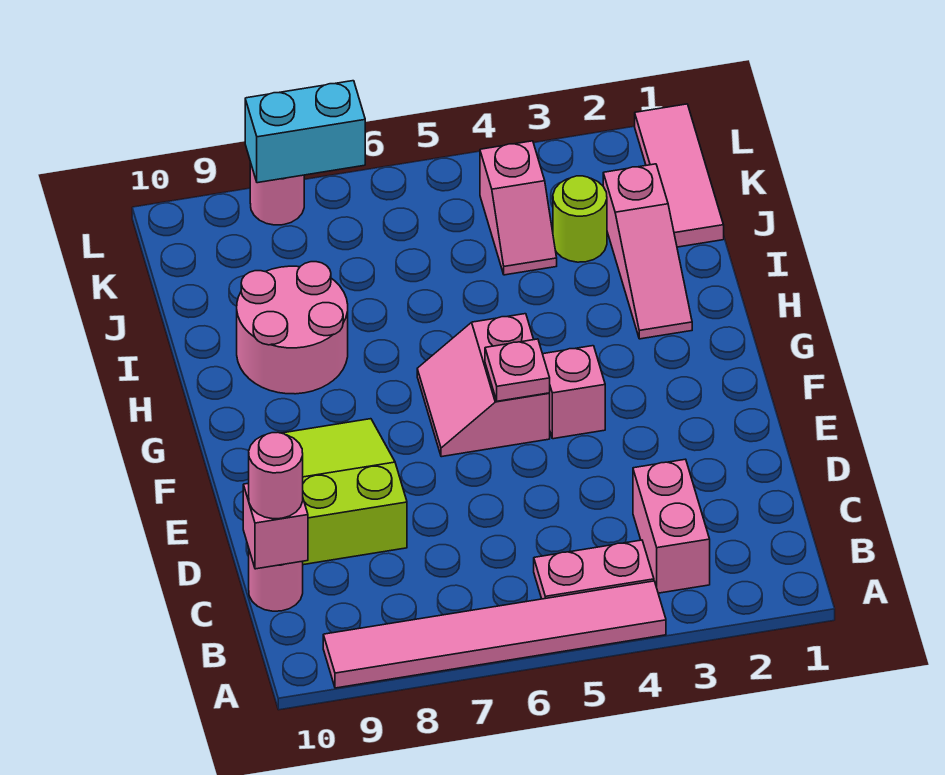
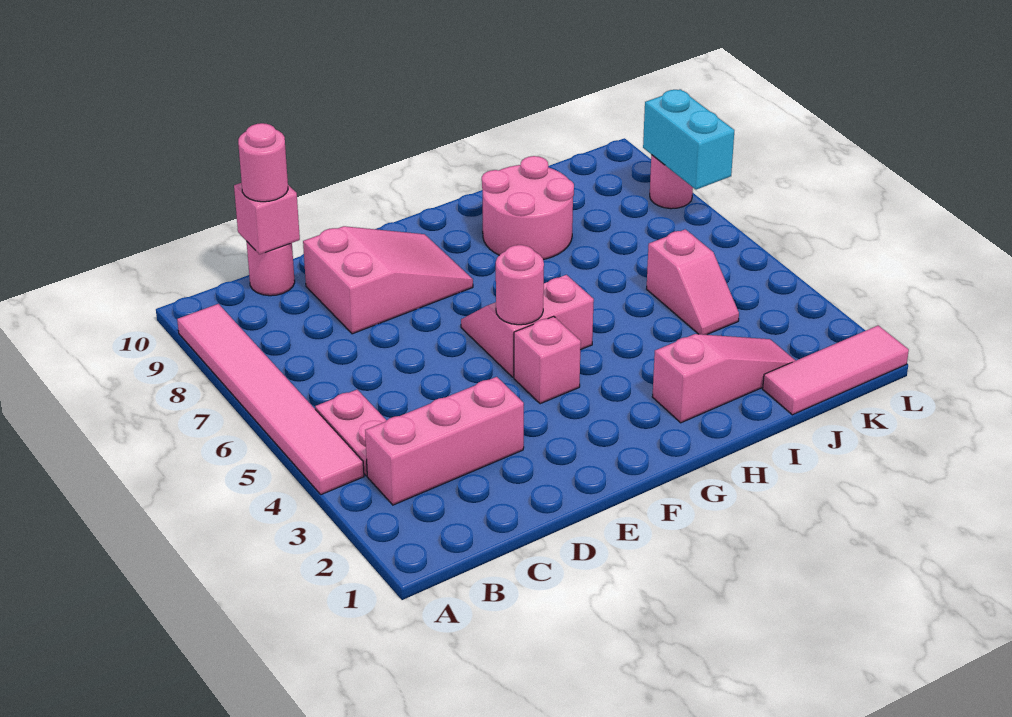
pink 1x2 brick [633,459,710,593] -> pink 1x3 brick [365,377,524,505]
lime 2x3 slope [282,419,407,565] -> pink 2x3 slope [303,226,473,334]
pink 1x1 plate [485,339,550,401] -> pink 1x1 round brick [496,245,544,325]
pink 1x3 slope [603,164,692,339] -> pink 1x3 slope turned to [652,334,796,423]
lime 1x1 round brick [553,176,607,262] -> none
pink 1x2 slope [480,141,557,275] -> pink 1x2 slope turned to [647,229,739,335]

